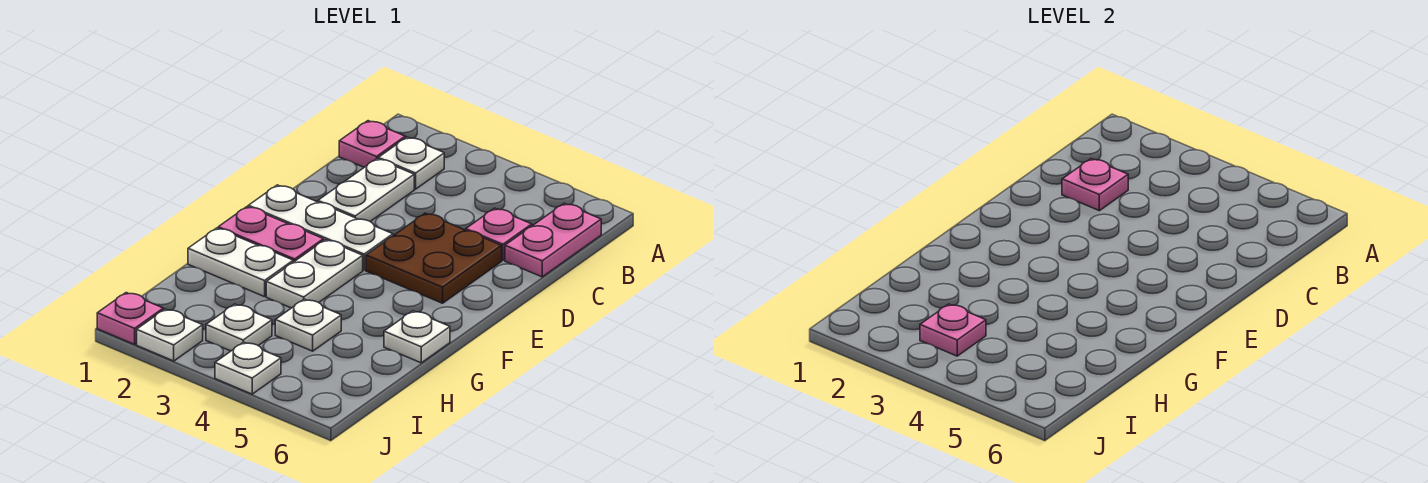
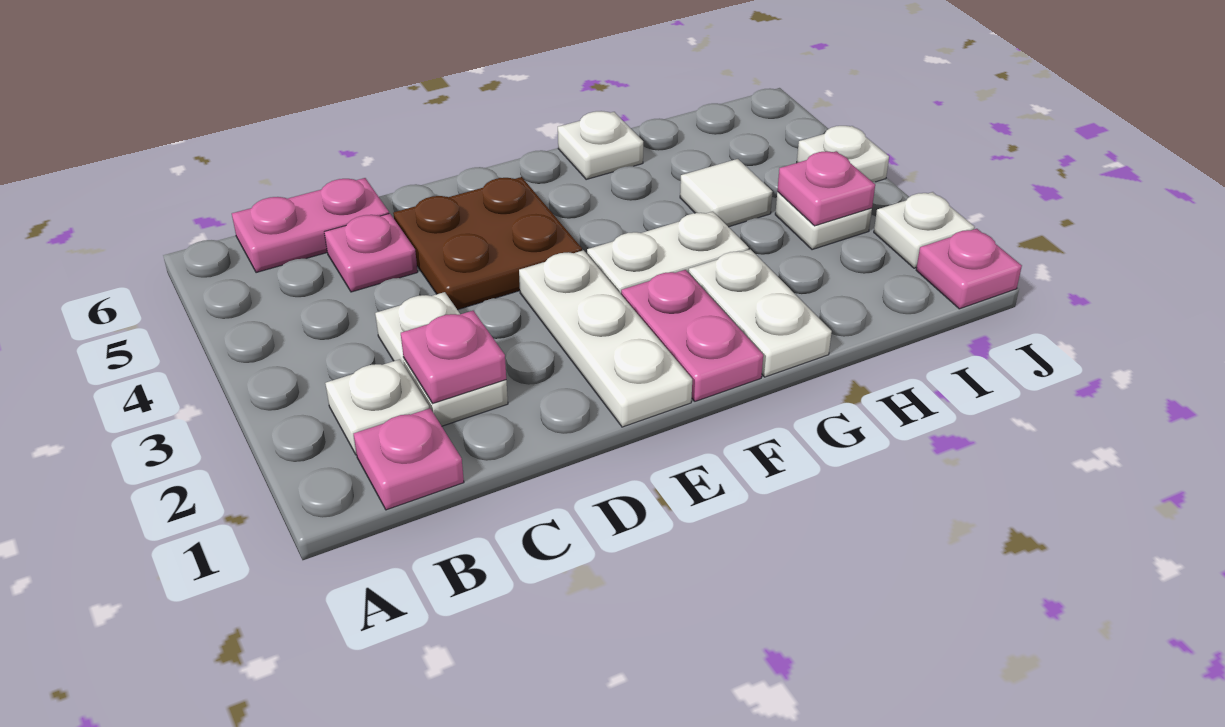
white 1x2 plate [318,159,414,221] -> white 1x2 plate turned to [375,292,508,426]
white 1x1 plate [275,299,341,351] -> white 1x1 tile [680,159,773,227]

